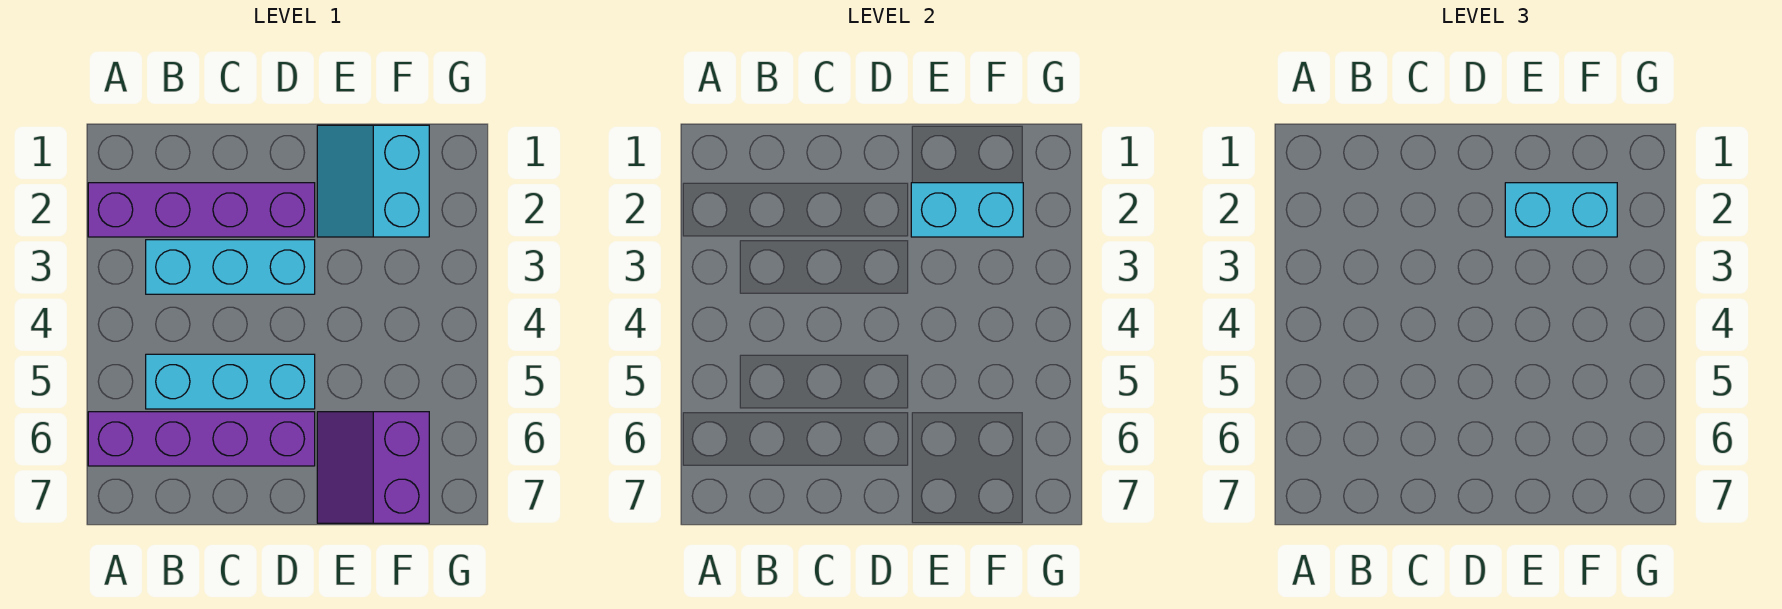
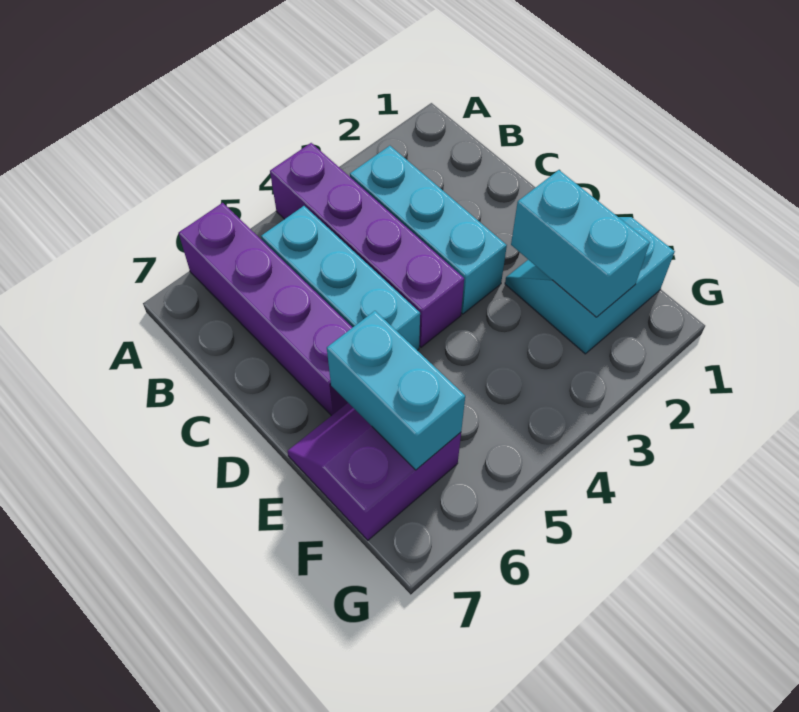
purple 1x4 brick [88,183,315,237] -> purple 1x4 brick moved to [270,143,464,347]
cyan 1x2 brick [1505,183,1617,237] -> cyan 1x2 brick moved to [327,311,465,470]

